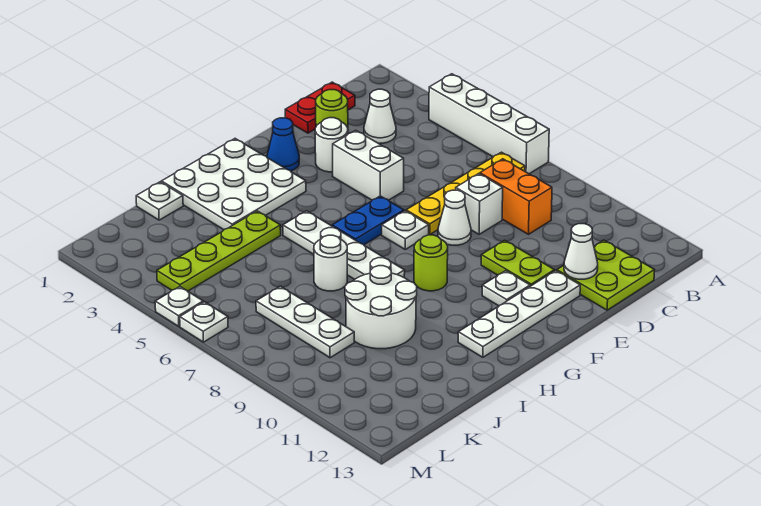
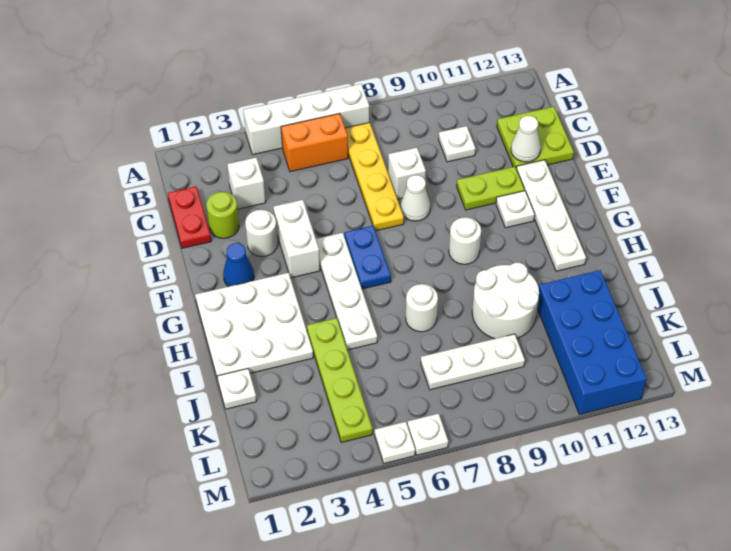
white 1x1 cone [364,89,396,143] -> white 1x1 brick [227,158,266,209]
orange 1x2 brick [480,159,552,234] -> orange 1x2 brick moved to [281,114,348,172]
white 1x2 brick [333,130,404,200] -> white 1x2 brick turned to [273,200,320,278]
white 1x1 plate [382,211,429,249] -> white 1x1 plate moved to [438,126,476,162]
lime 1x1 round brick [414,235,448,291] -> white 1x1 round brick [449,217,481,264]
white 1x4 plate [283,211,405,279] -> white 1x4 plate turned to [316,233,377,350]
none -> blue 2x4 brick [537,270,647,414]

